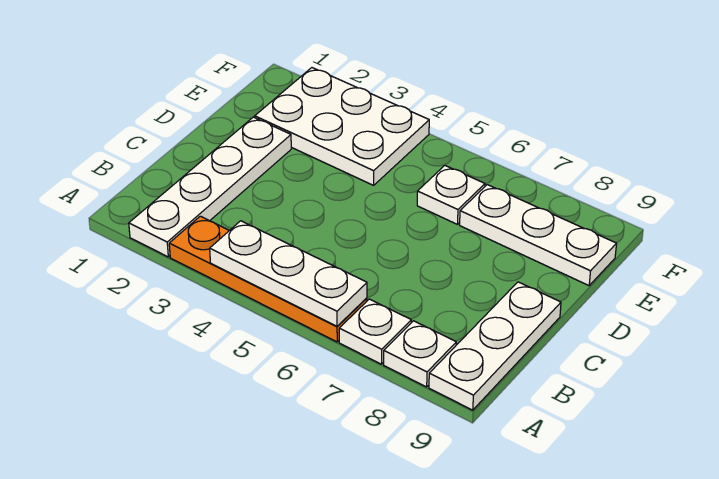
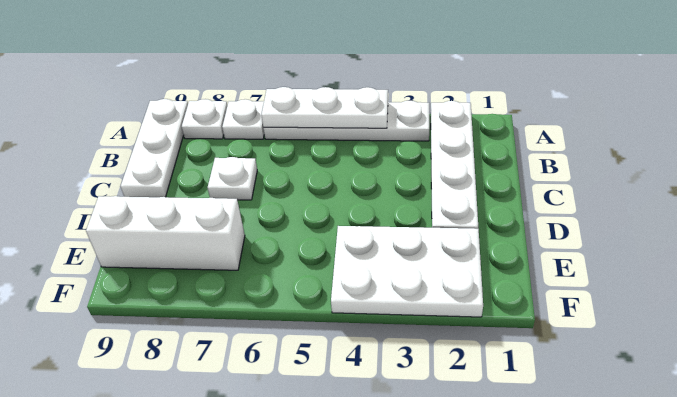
orange 1x4 plate [169,216,367,342] -> white 1x4 plate [264,101,429,141]
white 1x1 plate [417,165,485,224] -> white 1x1 plate moved to [208,157,257,200]
white 1x3 plate [460,185,617,286] -> white 1x3 brick [86,196,245,270]

